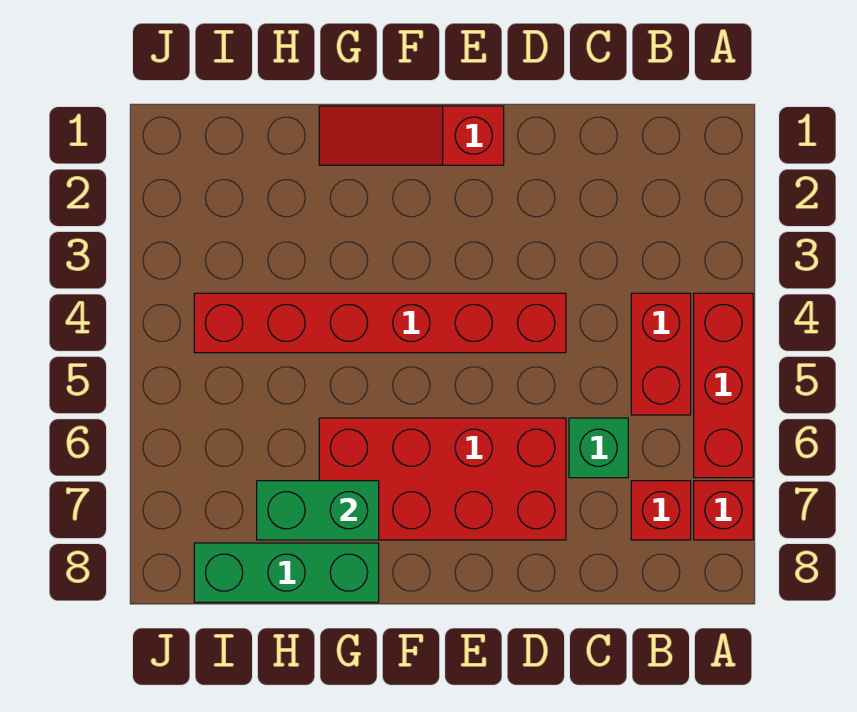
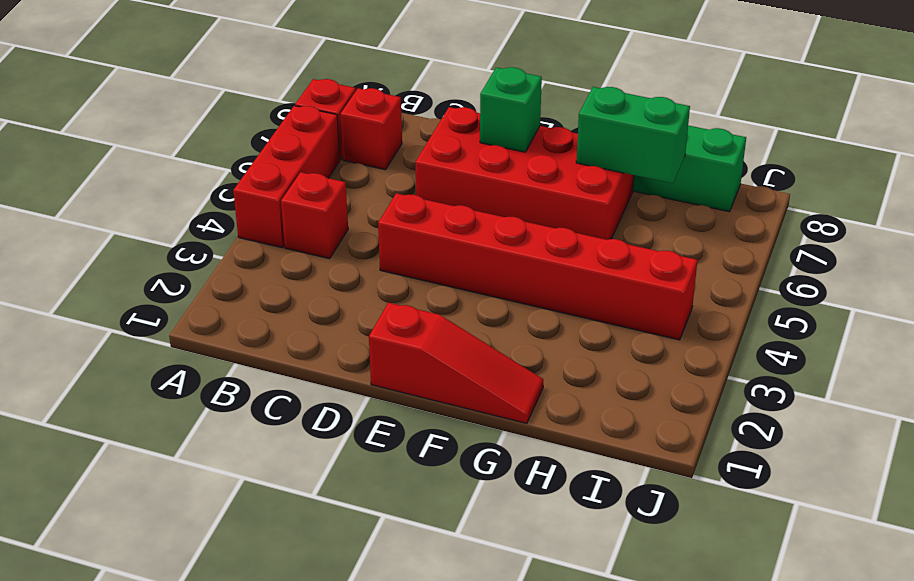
red 1x2 brick [631,293,691,415] -> red 1x1 brick [281,172,348,259]
green 1x1 brick [569,418,628,478] -> green 1x1 brick moved to [480,67,542,152]

